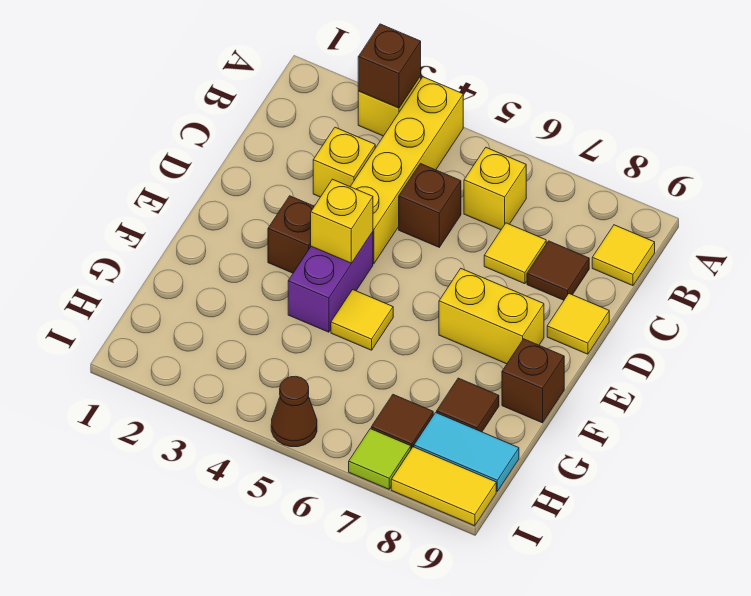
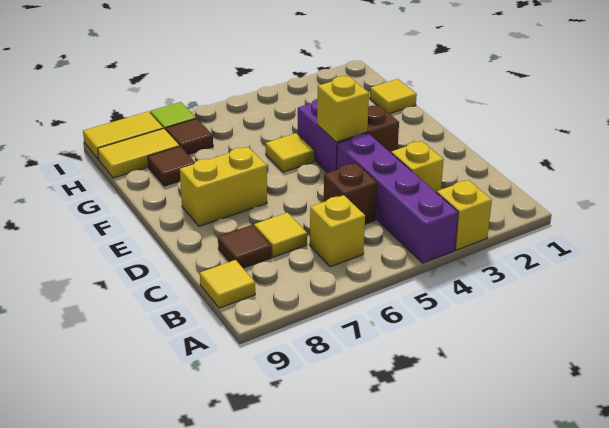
brown 1x1 brick [358,24,421,108] -> none
yellow 1x4 brick [350,77,463,264] -> purple 1x4 brick [336,133,458,263]
yellow 1x1 tile [547,294,609,354] -> yellow 1x1 tile moved to [370,79,417,114]
brown 1x1 brick [502,339,564,423] -> none
cyan 1x2 tile [414,413,519,491] -> yellow 1x2 tile [98,128,179,178]
brown 1x1 cone [271,376,317,447] -> none

